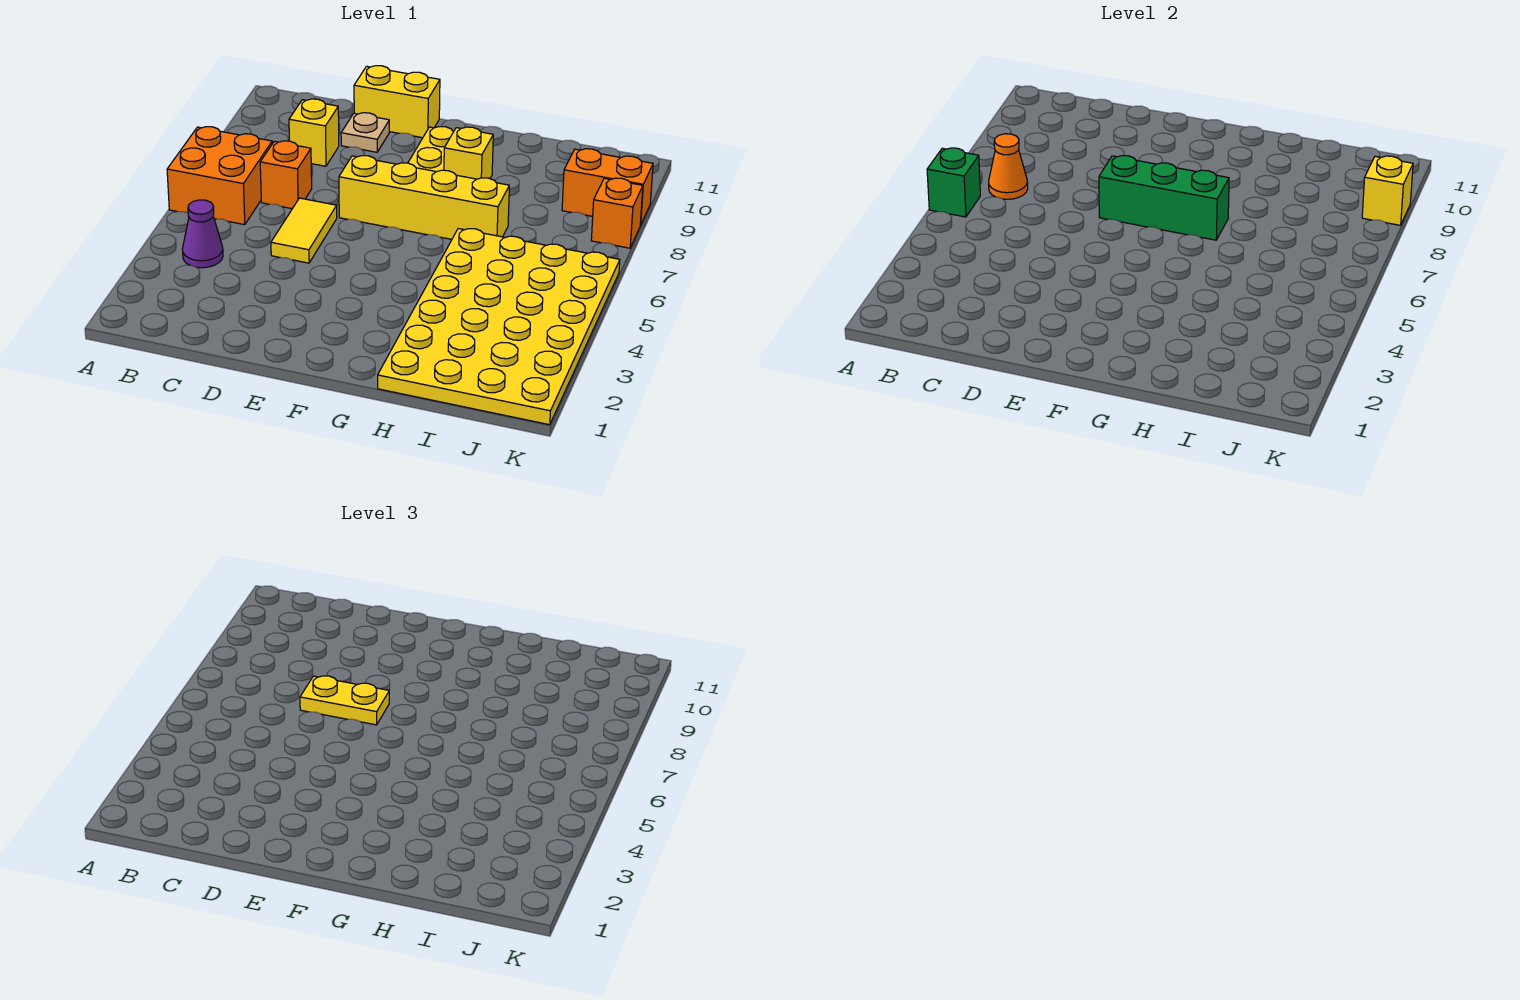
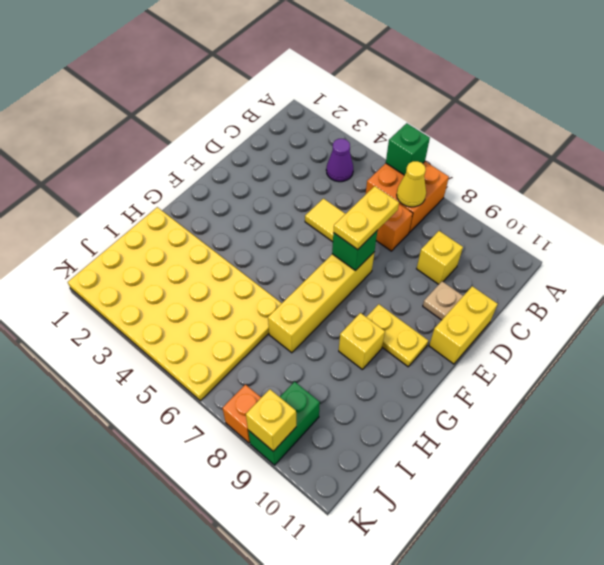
orange 1x1 cone [989,134,1028,199] -> yellow 1x1 cone [397,161,426,207]
green 1x3 brick [1099,156,1229,240] -> green 1x1 brick [332,230,378,271]
orange 1x2 brick [562,149,653,225] -> green 1x2 brick [248,382,320,465]

